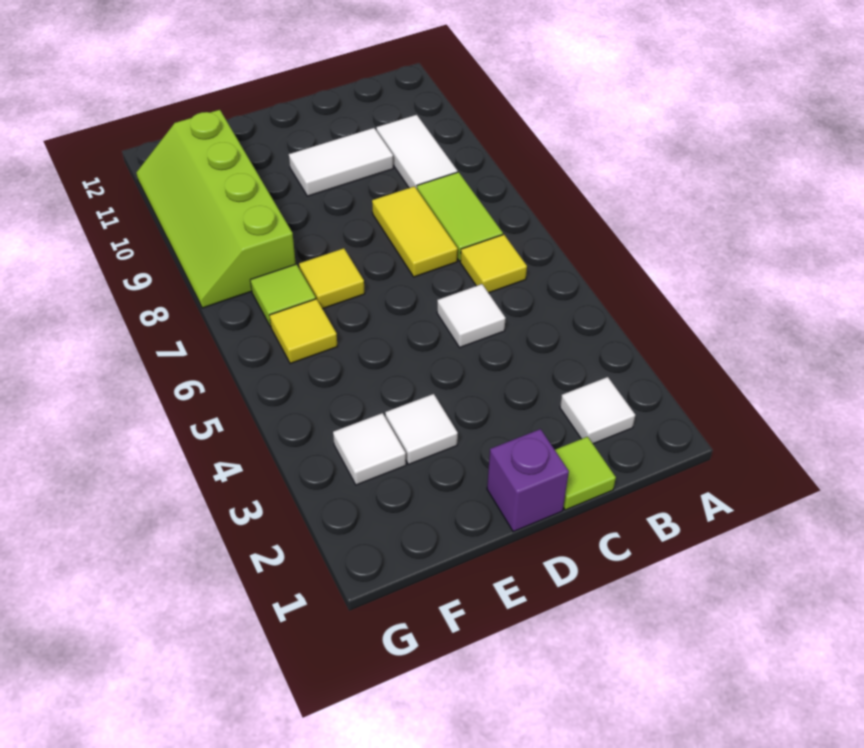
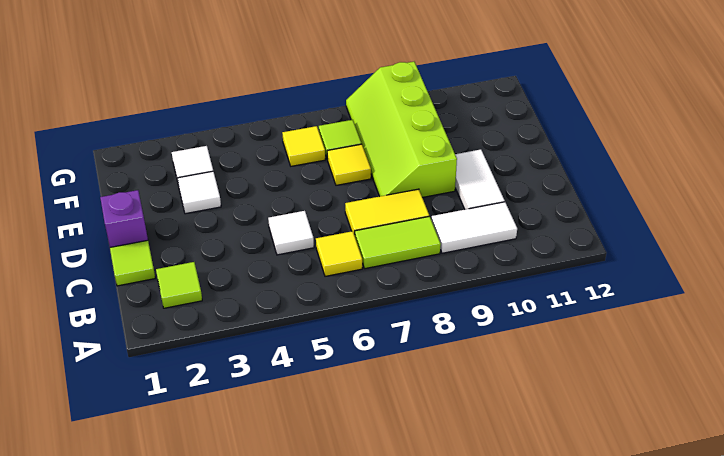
white 1x1 tile [560,377,635,444] -> lime 1x1 tile [156,262,202,308]
lime 2x4 slope [136,110,296,308] -> lime 2x4 slope turned to [346,62,457,197]

